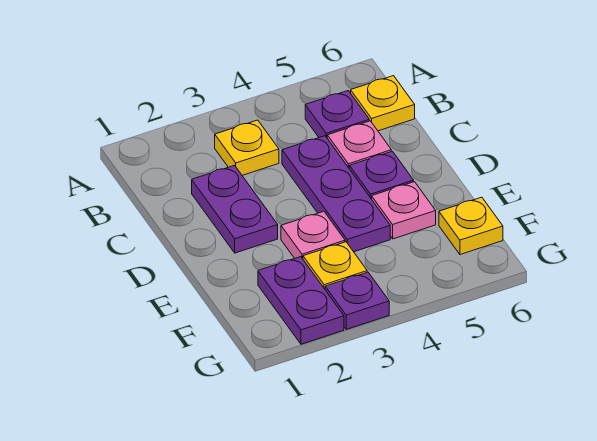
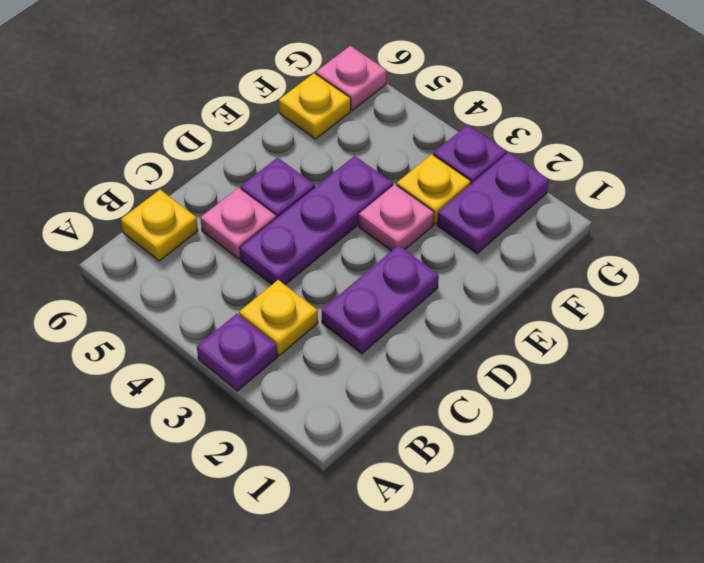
purple 1x1 plate [305,91,369,137] -> purple 1x1 plate moved to [197,314,277,391]
pink 1x1 plate [372,182,436,239] -> pink 1x1 plate moved to [316,46,387,110]

